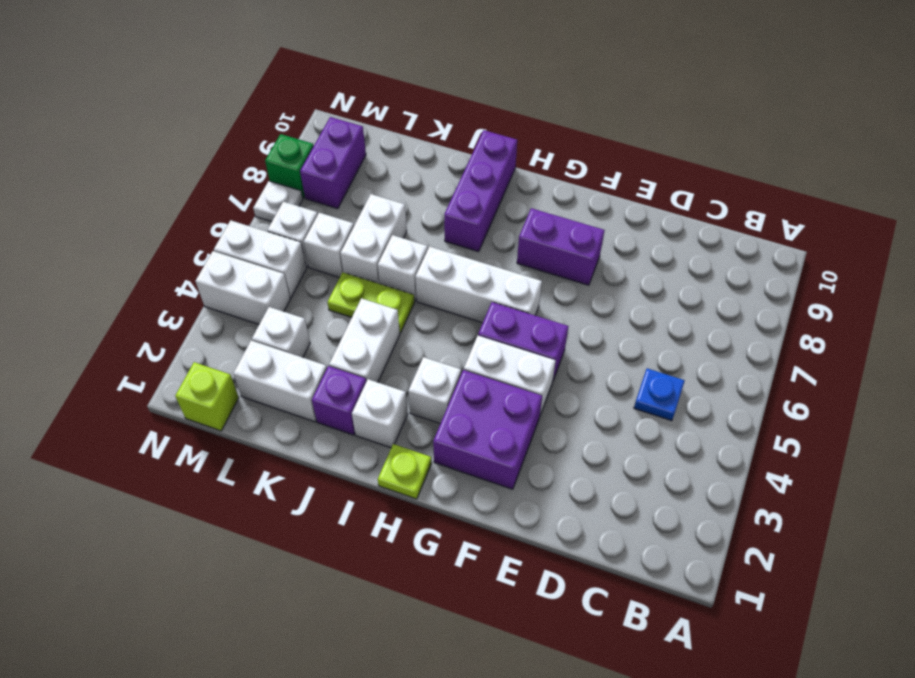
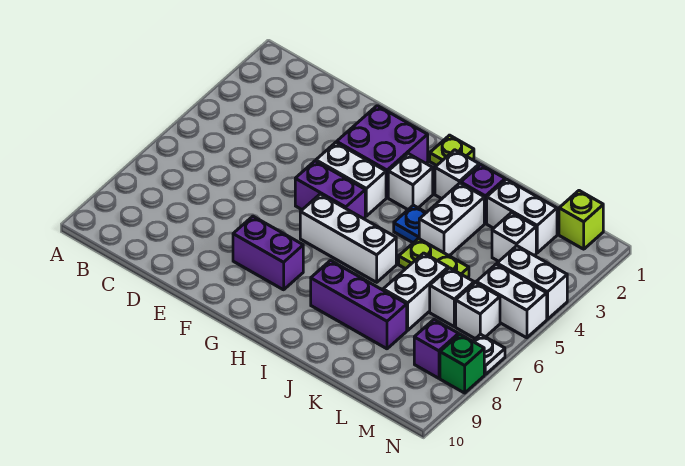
blue 1x1 plate [634,368,685,421] -> blue 1x1 plate moved to [394,205,426,243]
purple 1x3 brick [444,130,517,252] -> purple 1x3 brick turned to [311,261,407,349]
white 1x1 brick [378,235,428,301] -> none
purple 1x2 brick [300,117,366,209] -> purple 1x1 brick [414,320,459,378]

